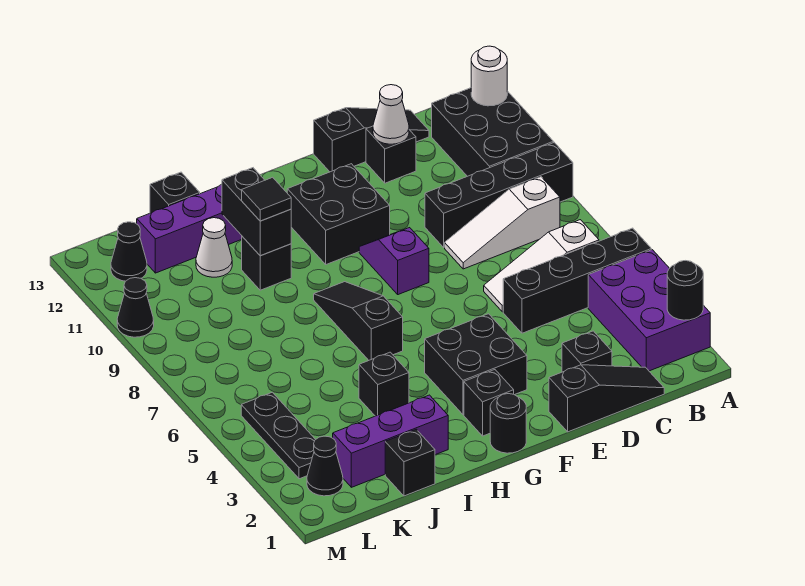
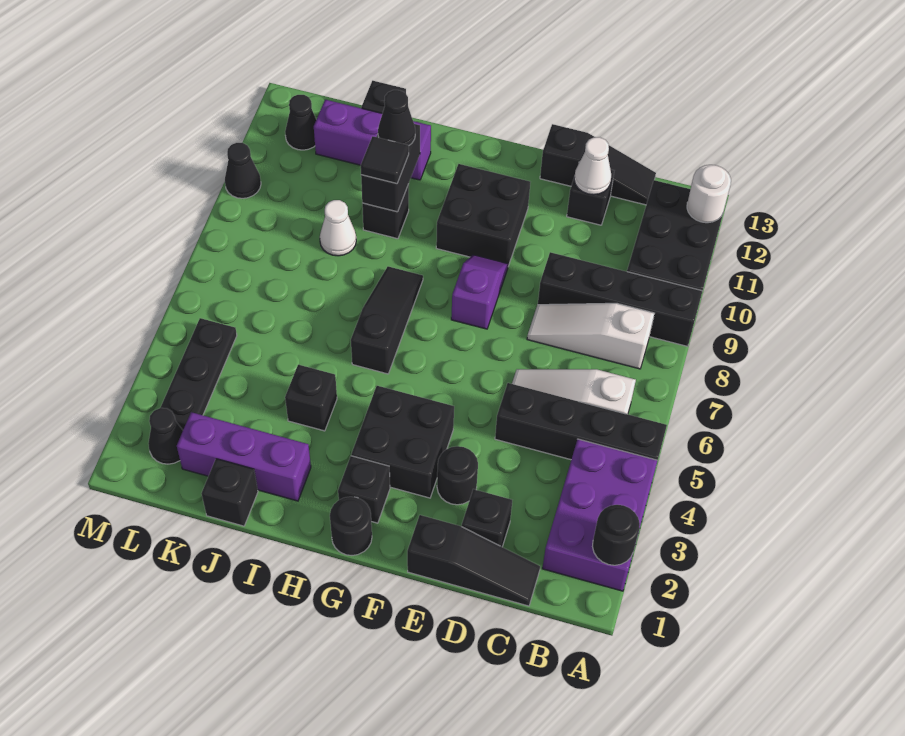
none -> black 1x1 round brick [437,446,478,505]
none -> black 1x1 cone [378,90,415,145]
white 1x1 cone [196,218,232,277] -> white 1x1 cone moved to [320,200,356,256]

